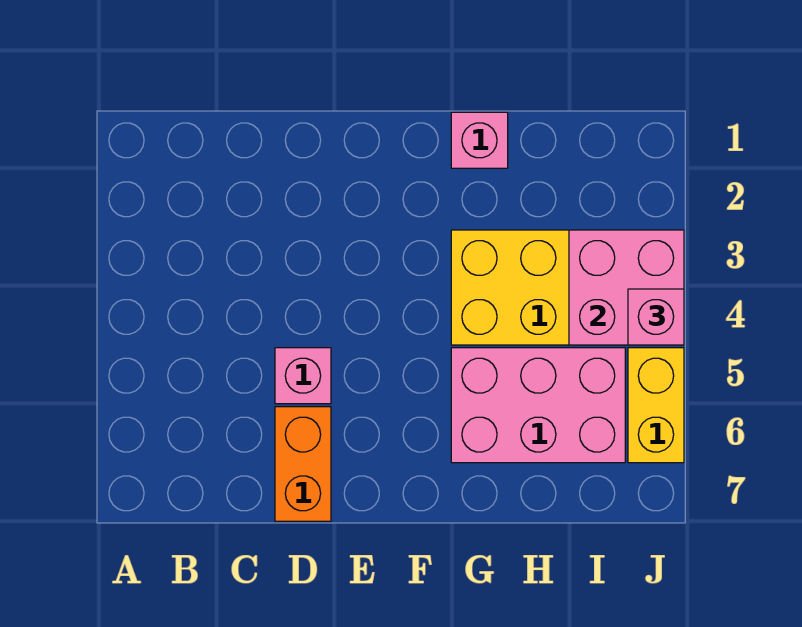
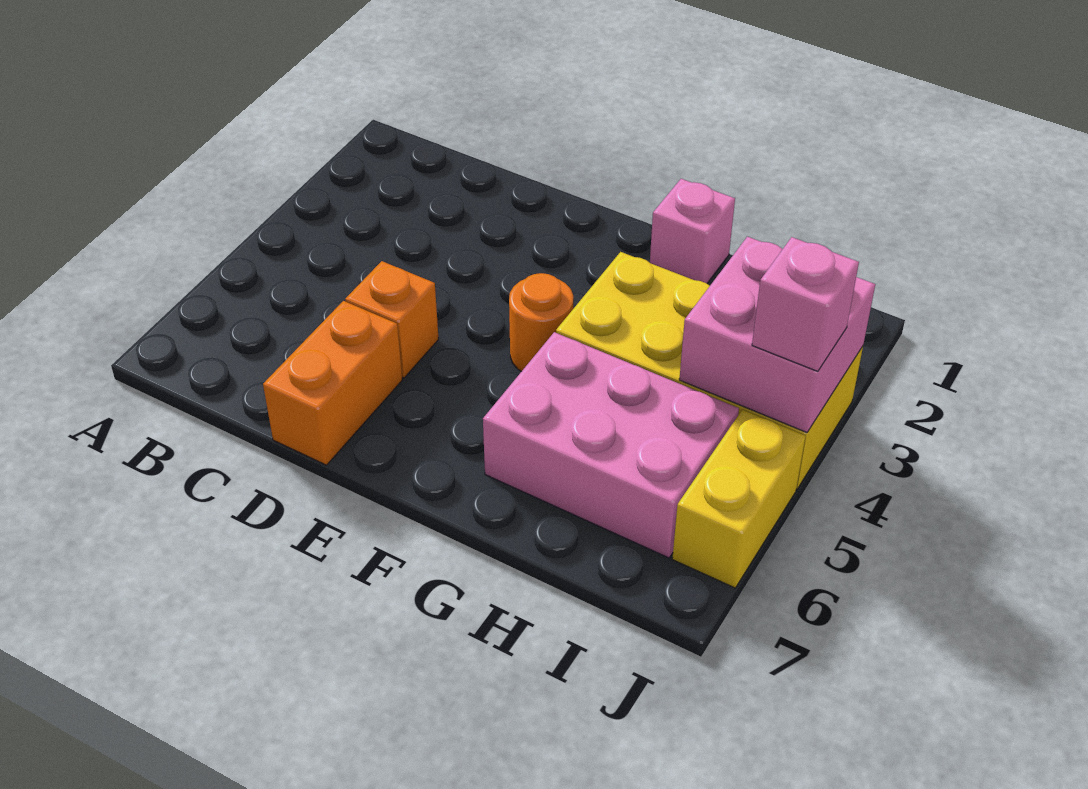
pink 1x1 brick [275,348,331,404] -> orange 1x1 brick [345,261,439,378]
none -> orange 1x1 round brick [509,273,573,371]

